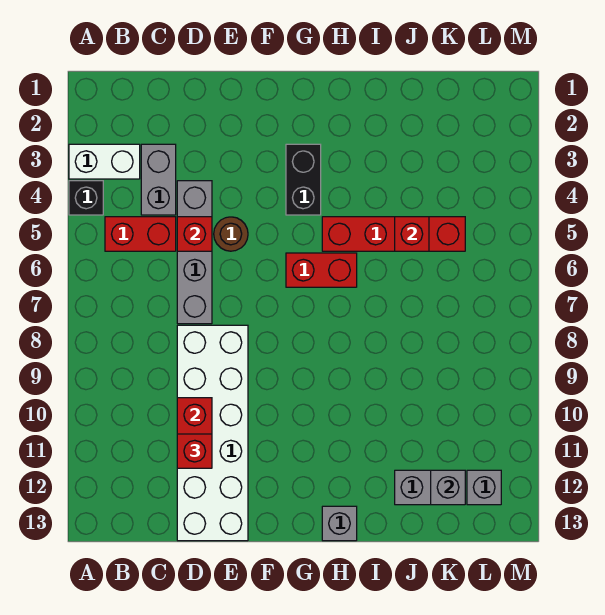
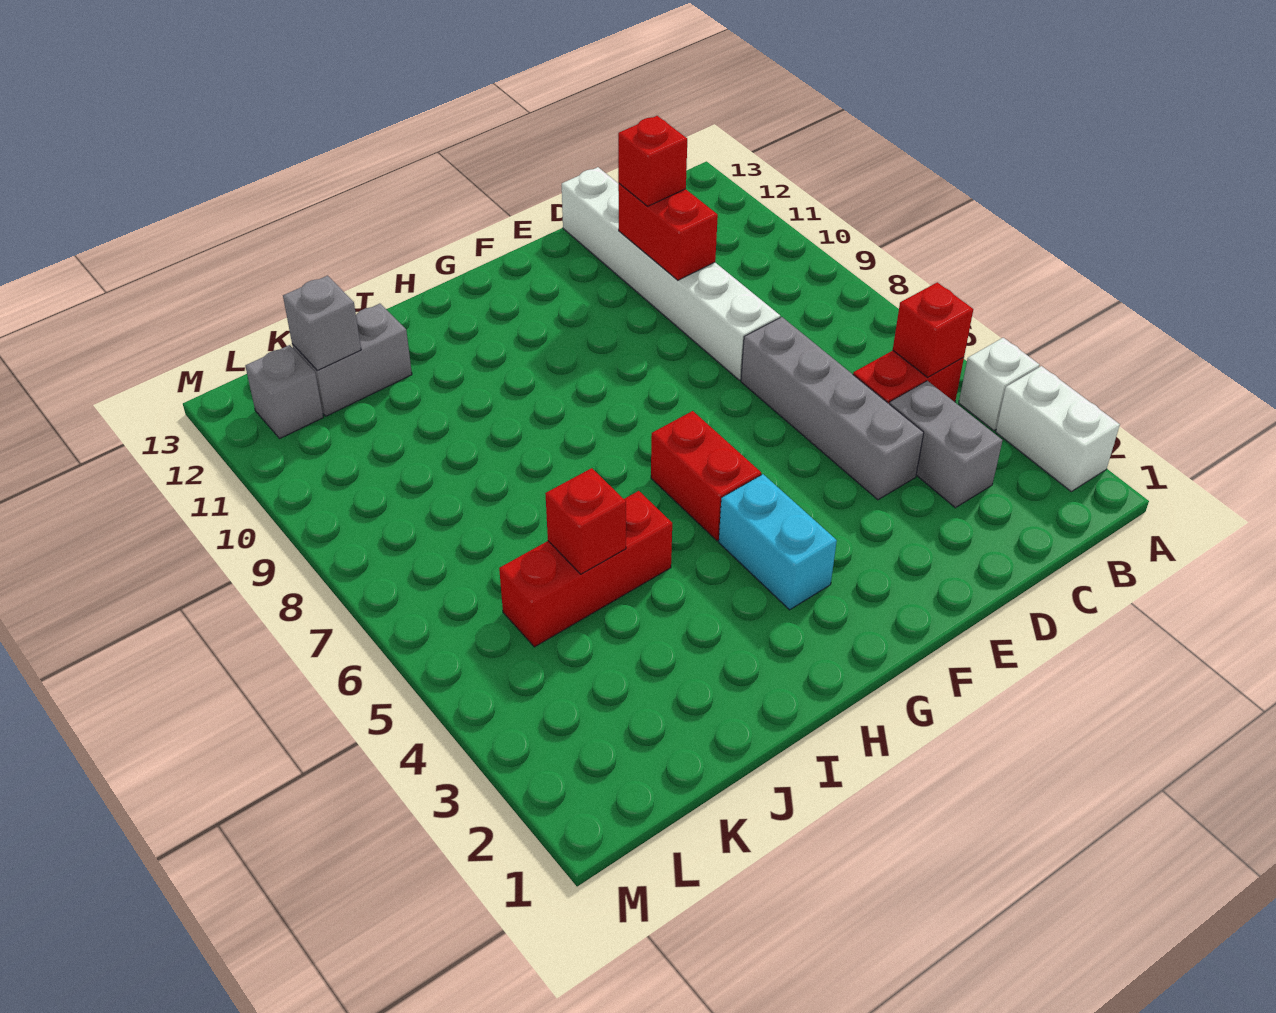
white 1x2 brick [69,144,140,179] -> white 1x2 brick turned to [996,366,1120,491]
black 1x1 brick [69,181,103,215] -> white 1x1 brick [959,338,1039,430]
red 1x1 brick [177,217,212,251] -> red 1x1 brick moved to [893,282,973,377]
white 2x6 brick [177,325,248,541] -> white 1x6 brick [562,167,780,380]
brown 1x1 round brick [214,217,248,251] -> none
black 1x2 brick [286,144,321,215] -> cyan 1x2 brick [719,474,837,610]
red 1x2 brick [286,253,357,287] -> red 1x2 brick turned to [651,411,761,541]
red 1x4 brick [322,217,465,251] -> red 1x3 brick [499,491,672,647]
grey 1x1 brick [322,506,357,541] -> none

